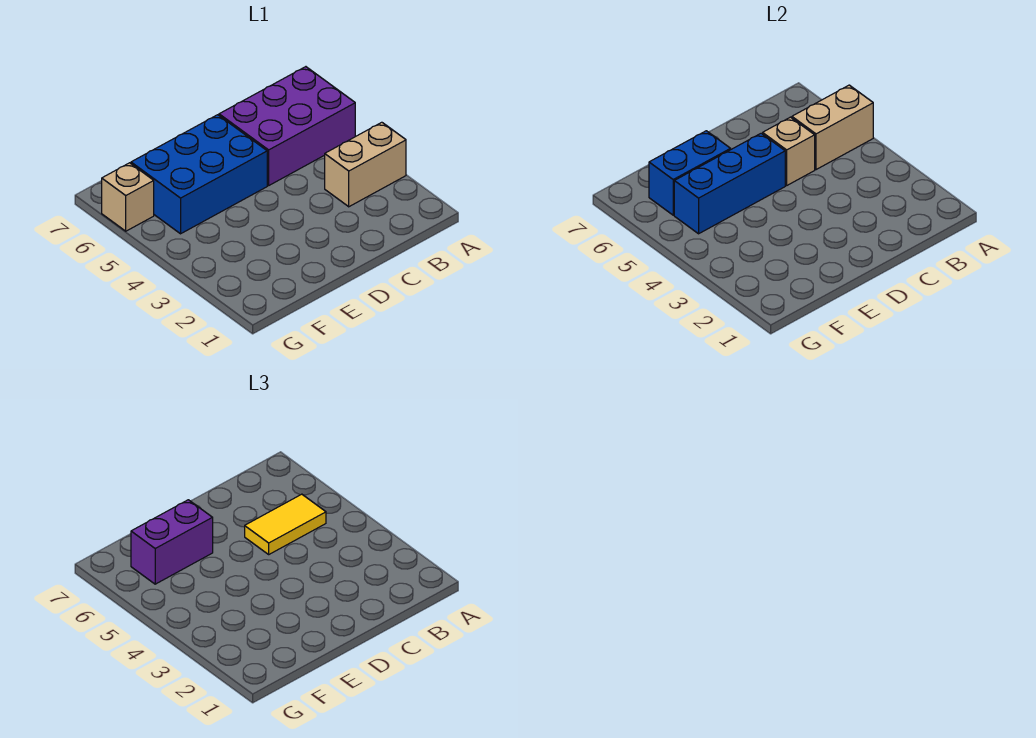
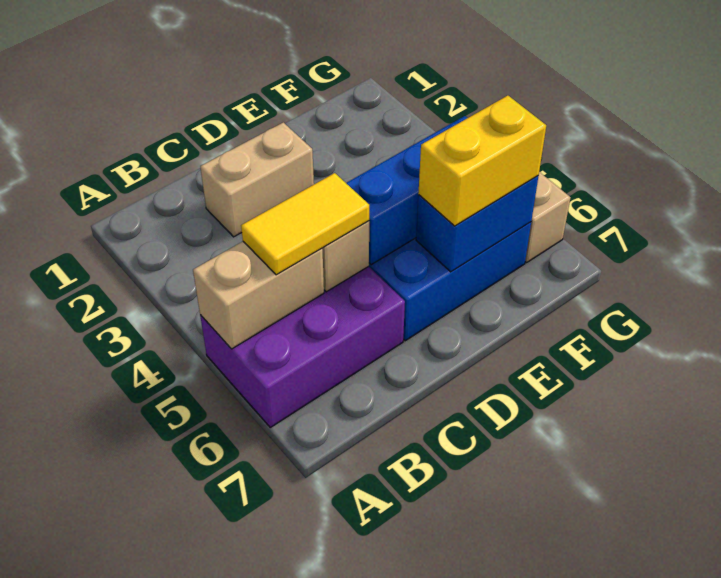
tan 1x2 brick [325,122,406,207] -> tan 1x2 brick moved to [200,122,314,237]
purple 1x2 brick [131,500,213,584] -> yellow 1x2 brick [418,96,546,226]

